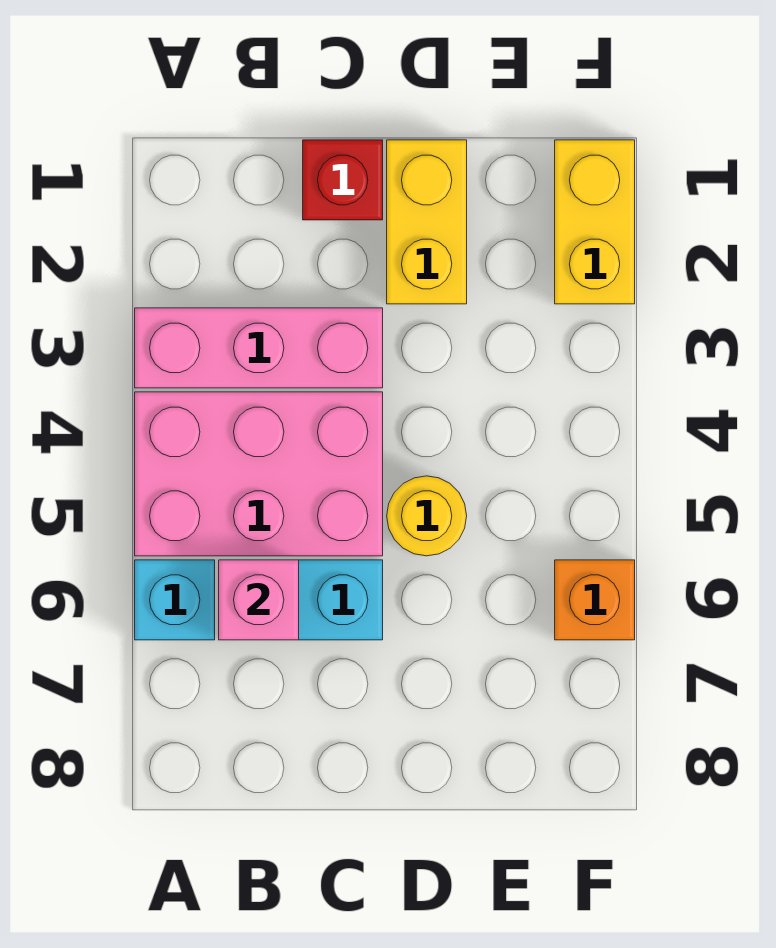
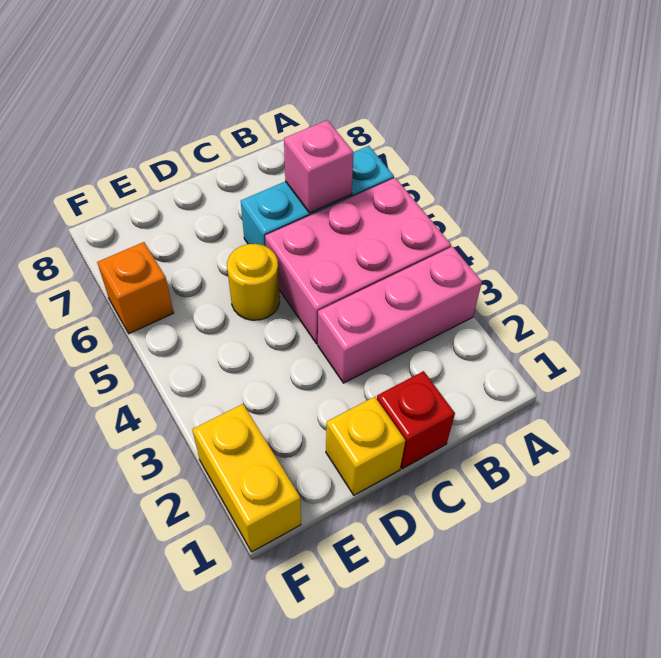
yellow 1x2 brick [387,140,467,304] -> yellow 1x1 brick [326,397,405,495]

